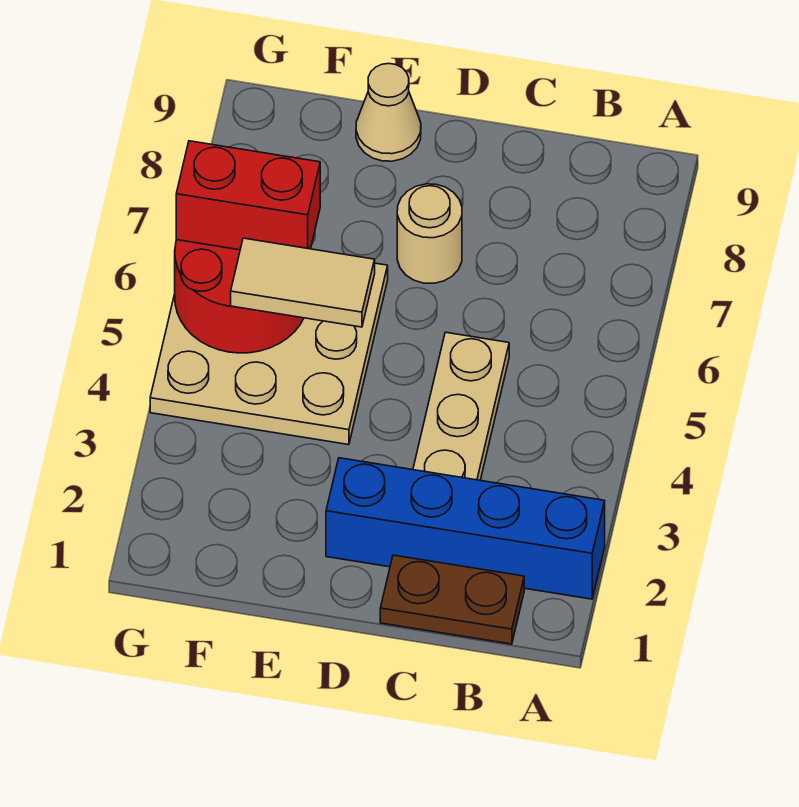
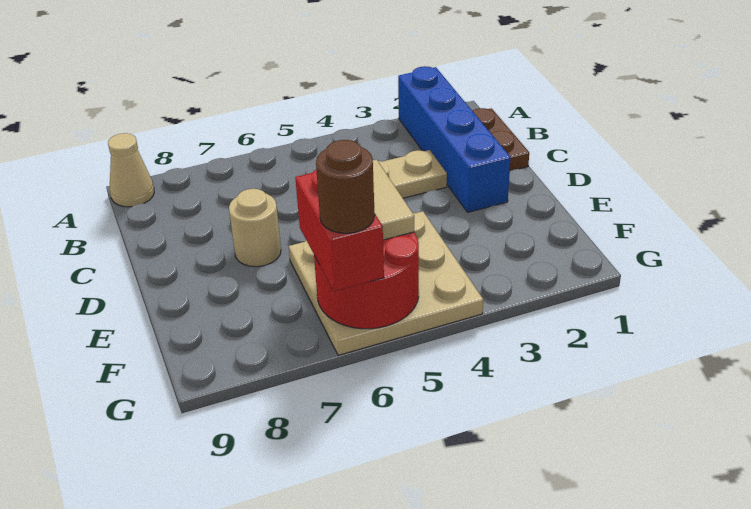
tan 1x1 cone [356,64,421,161] -> tan 1x1 cone moved to [108,133,154,207]
none -> brown 1x1 round brick [316,140,375,233]

